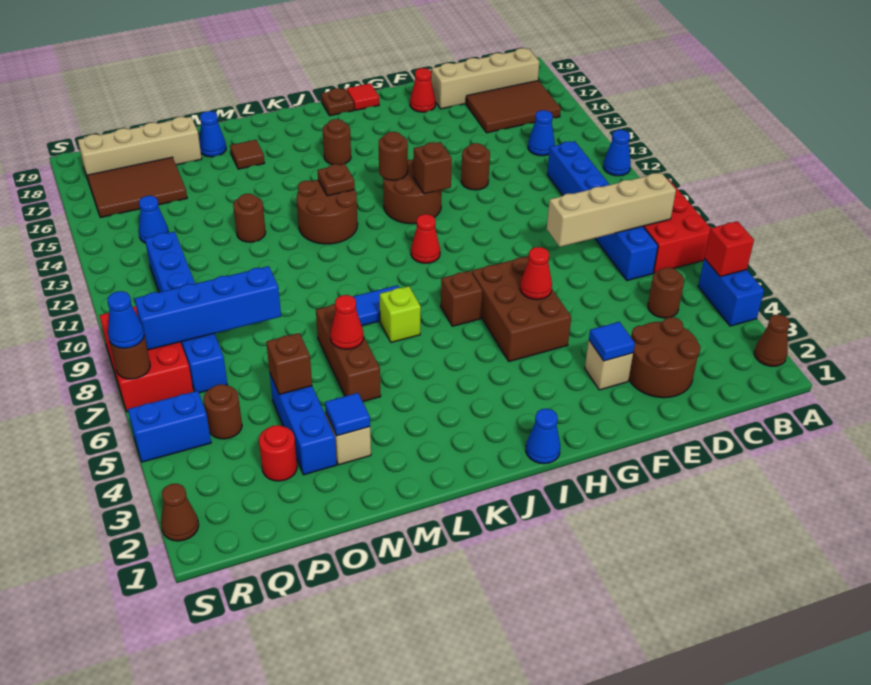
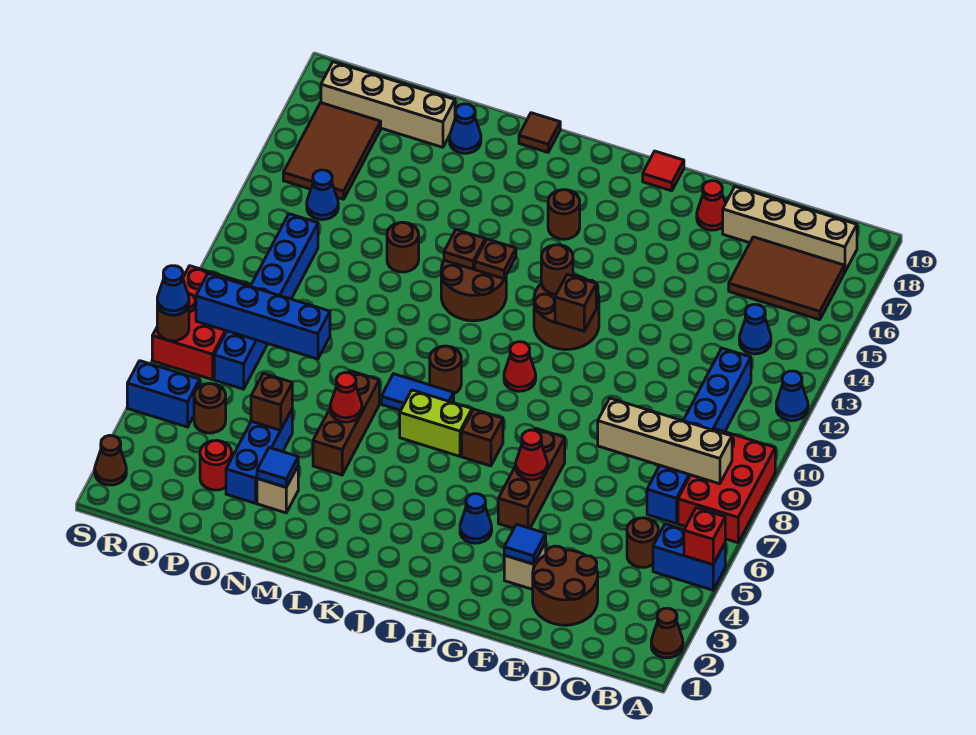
blue 1x2 brick [698,258,764,326] -> blue 1x2 brick turned to [653,524,725,590]
brown 1x1 round brick [461,143,490,190] -> brown 1x1 round brick moved to [430,346,461,394]
brown 2x3 brick [472,256,571,362] -> brown 1x3 brick [498,428,565,528]
blue 1x1 cone [526,409,560,464] -> blue 1x1 cone moved to [460,494,492,543]
brown 1x1 plate [321,88,354,116] -> brown 1x1 plate moved to [444,229,485,269]
lime 1x1 brick [380,286,421,342] -> lime 1x2 brick [400,390,472,456]
brown 1x1 tile [230,140,264,169] -> brown 1x1 tile moved to [519,113,560,152]
brown 2x3 tile [87,157,187,218] -> brown 2x3 tile turned to [283,103,381,199]

